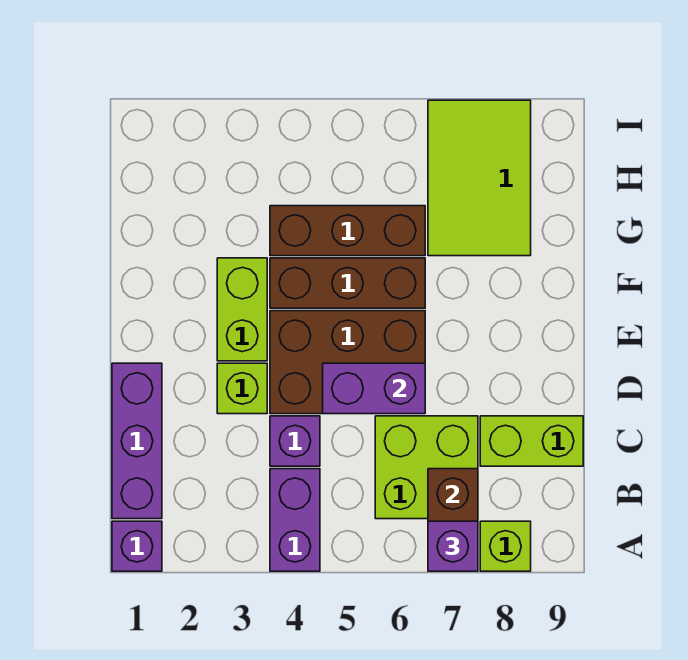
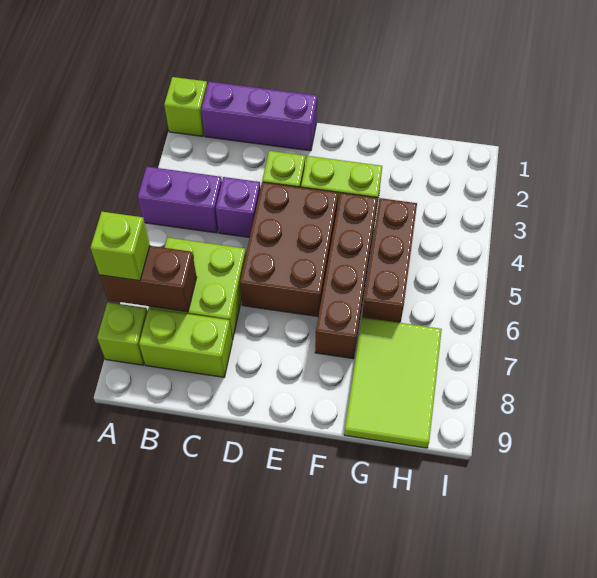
purple 1x1 brick [112,521,162,571] -> lime 1x1 brick [164,77,207,136]
purple 1x1 brick [428,521,478,571] -> lime 1x1 brick [91,212,150,281]
lime 1x2 brick [480,416,583,466] -> lime 1x2 brick turned to [139,308,232,377]
purple 1x2 brick [323,363,425,414] -> none
brown 1x3 brick [270,258,425,308] -> brown 1x4 brick [315,193,377,359]
lime 2x3 tile [428,100,531,256] -> lime 2x3 tile turned to [344,317,442,448]

